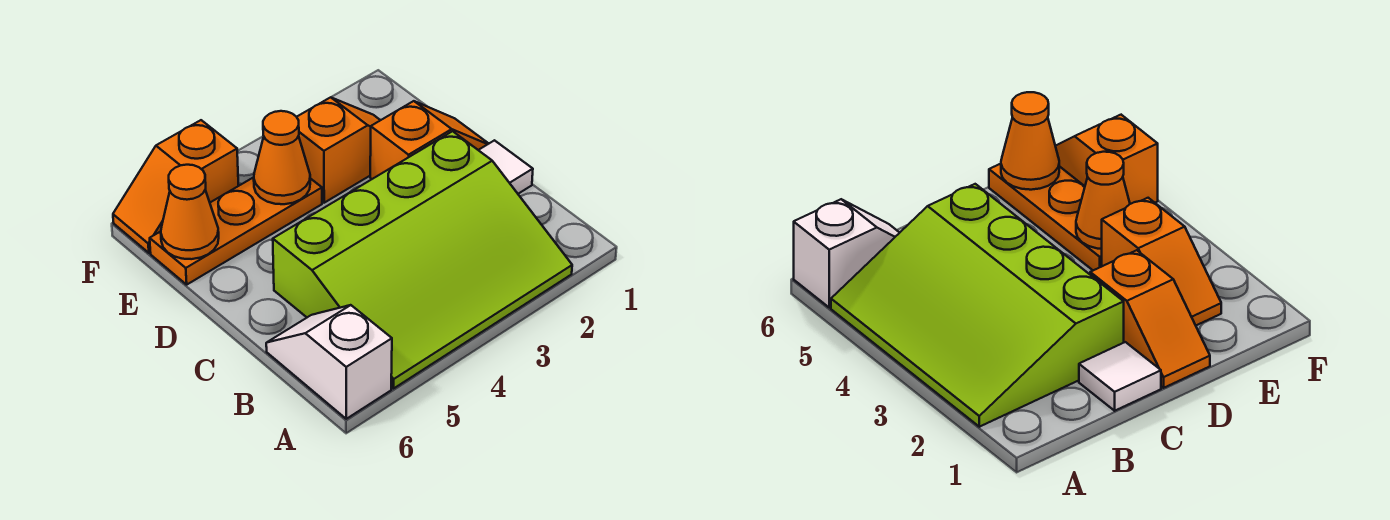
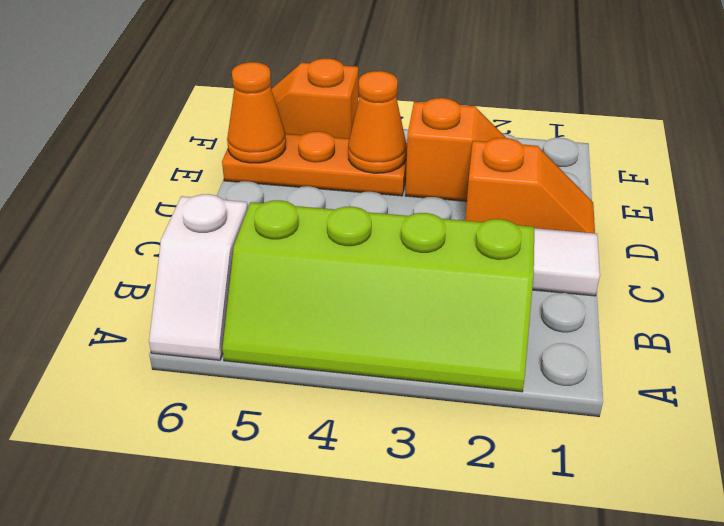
lime 3x4 slope [273,131,572,389] -> lime 2x4 slope [222,200,534,392]
white 1x2 slope [266,305,392,419] -> white 1x2 slope turned to [149,194,248,360]

